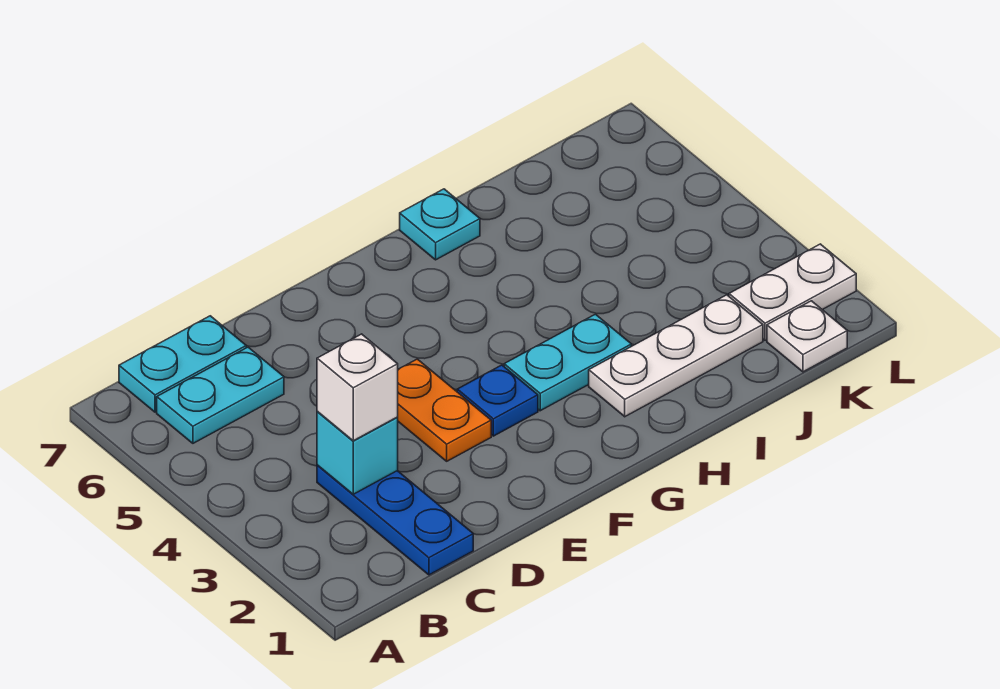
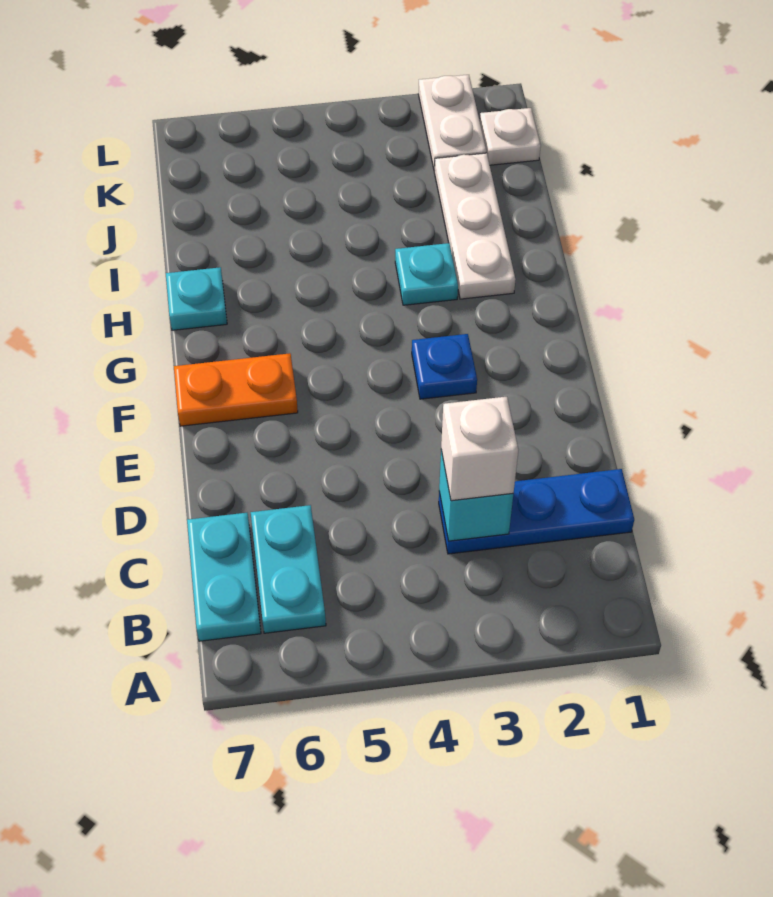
orange 1x2 plate [397,359,491,461] -> orange 1x2 plate moved to [174,353,298,426]
cyan 1x2 plate [504,314,631,411] -> cyan 1x1 plate [395,243,458,305]

